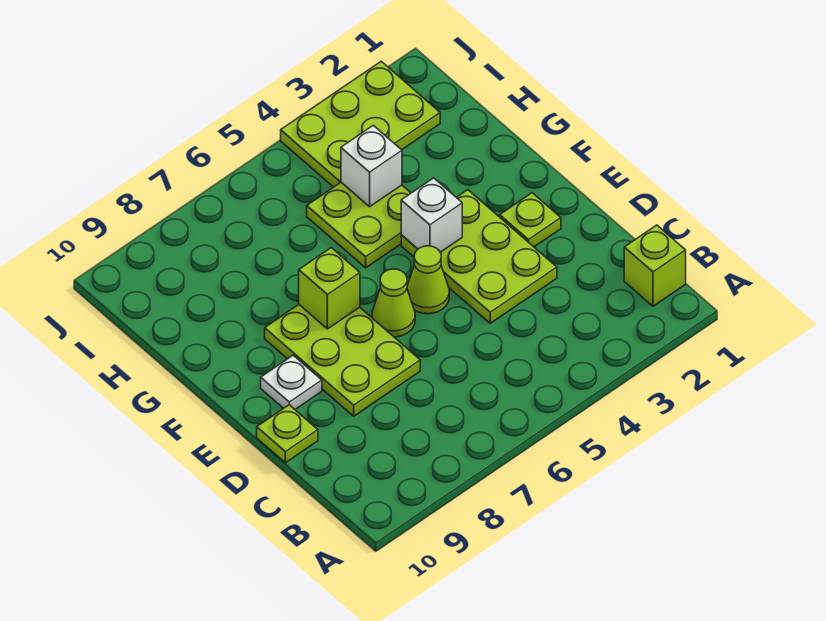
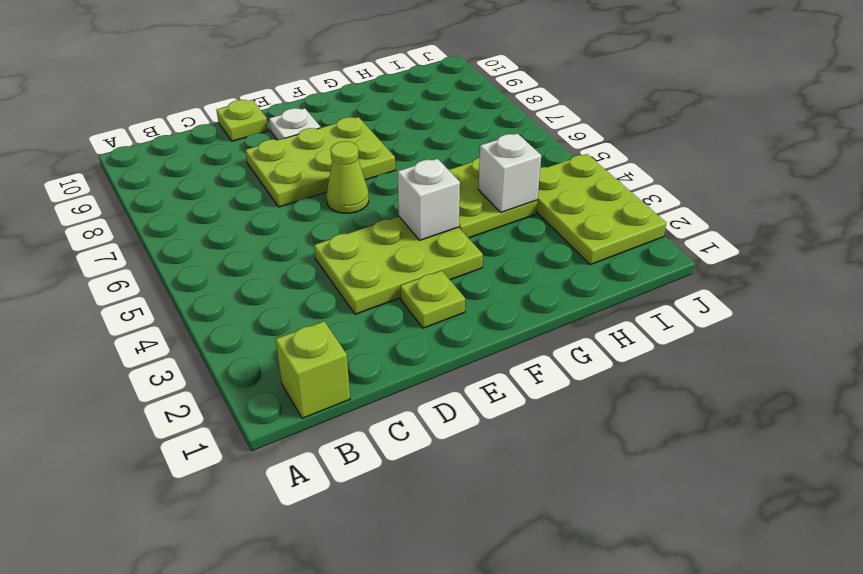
lime 1x1 cone [407,246,449,314] -> none
lime 1x1 brick [299,248,360,329] -> none

